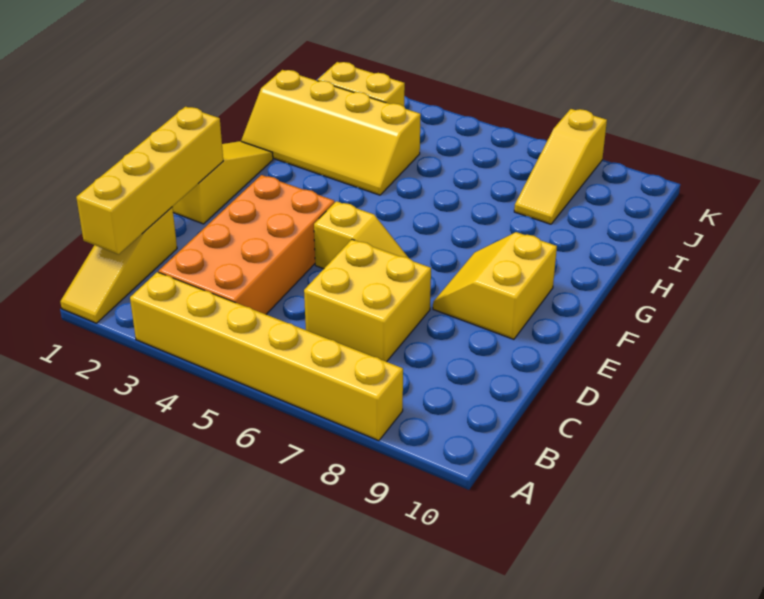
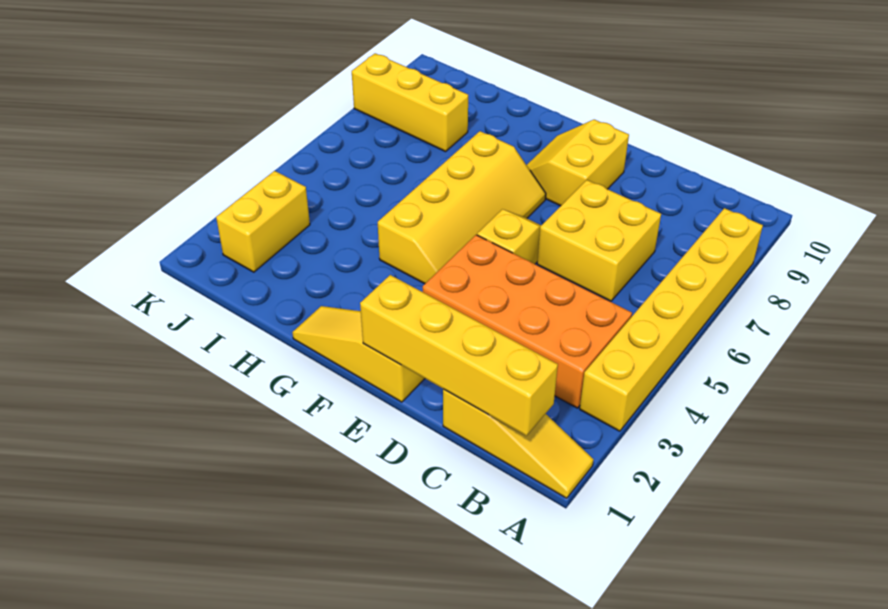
yellow 2x2 slope [433,232,557,339] -> yellow 2x2 slope turned to [527,120,629,206]
yellow 2x4 slope [241,70,421,195] -> yellow 2x4 slope moved to [378,131,546,284]
yellow 1x3 slope [514,109,607,224] -> yellow 1x3 brick [352,53,468,152]

